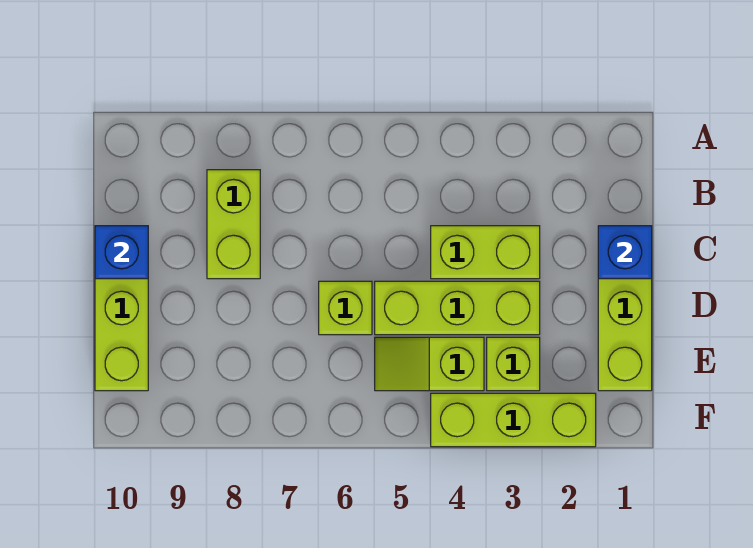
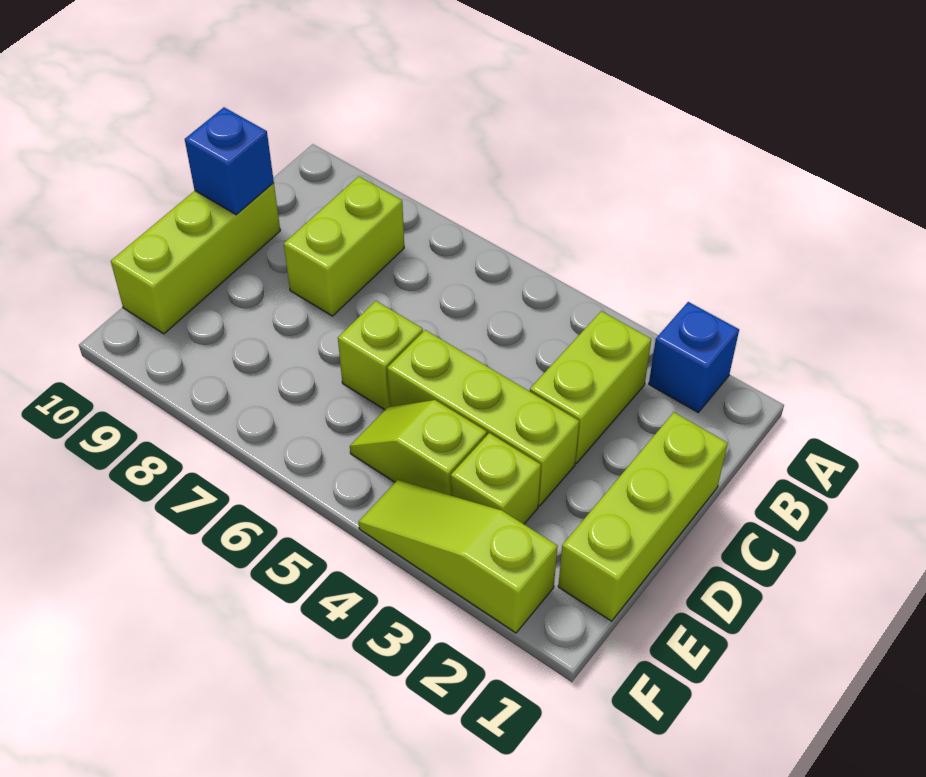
blue 1x1 brick [598,226,652,279] -> blue 1x1 brick moved to [649,302,739,412]
lime 1x2 brick [431,226,540,279] -> lime 1x2 brick turned to [530,311,651,463]
lime 1x3 brick [431,393,596,447] -> lime 1x3 slope [359,480,558,633]

